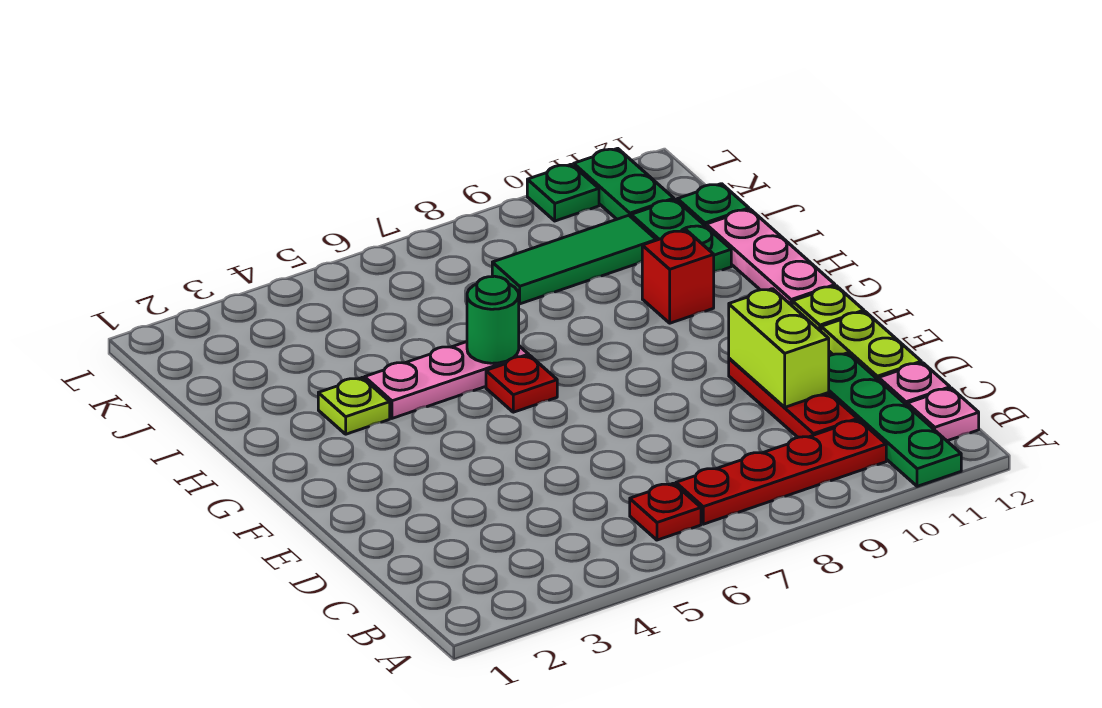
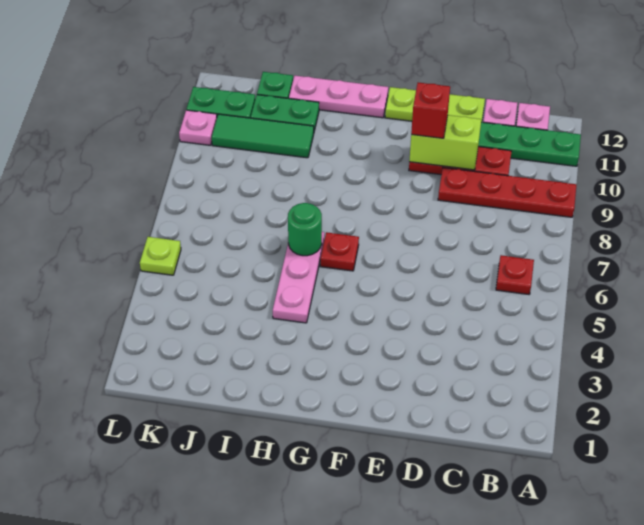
red 1x4 plate [676,420,886,524] -> red 1x4 plate turned to [438,168,577,217]
lime 1x1 plate [318,378,390,434] -> lime 1x1 plate moved to [140,237,181,275]
red 1x1 brick [642,230,714,323] -> red 1x1 brick moved to [411,82,450,138]
green 1x3 tile [492,215,656,304] -> green 1x3 tile turned to [212,114,314,158]
green 1x1 plate [527,164,599,221] -> pink 1x1 plate [179,110,217,145]

